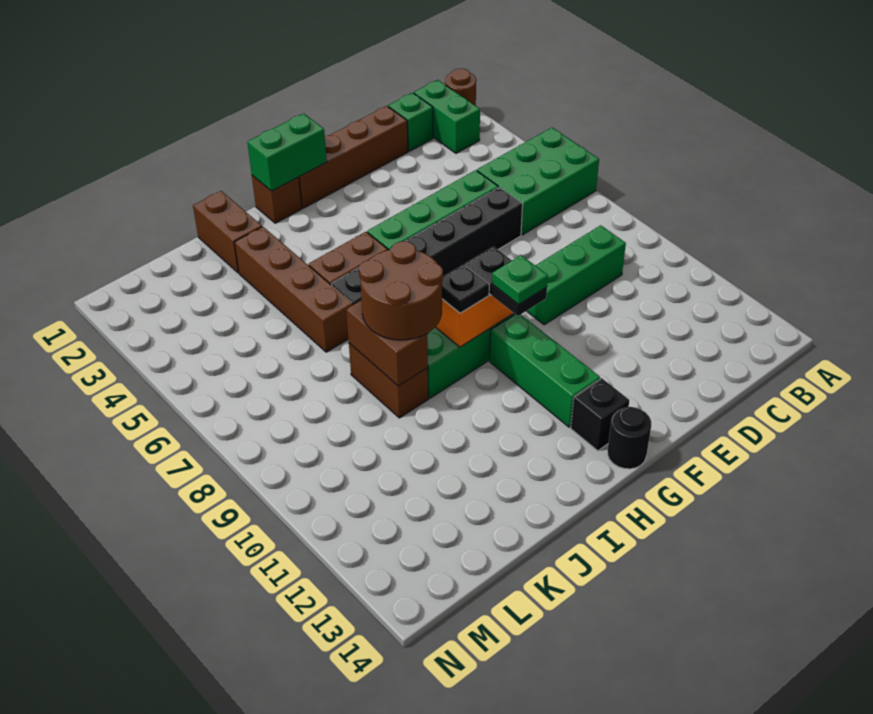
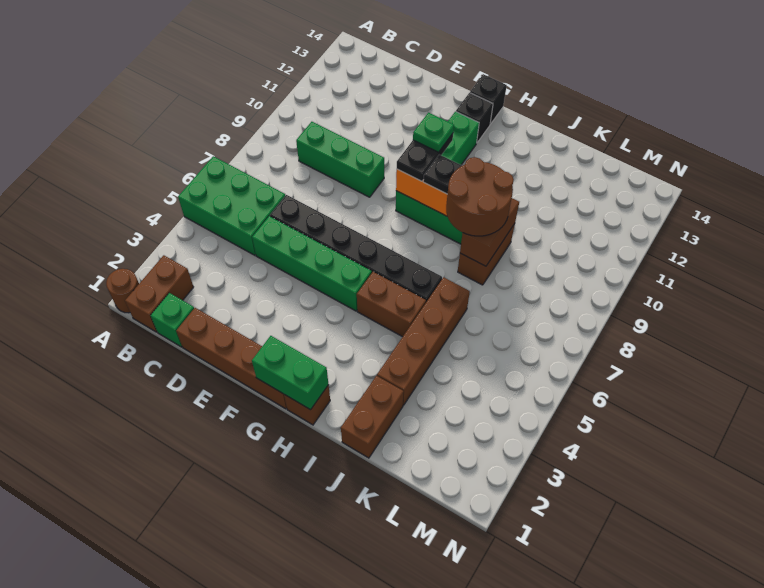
green 1x2 brick [414,80,480,153] -> brown 1x2 brick [125,255,193,332]
black 1x1 round brick [608,407,651,469] -> black 1x1 brick [470,74,507,124]

